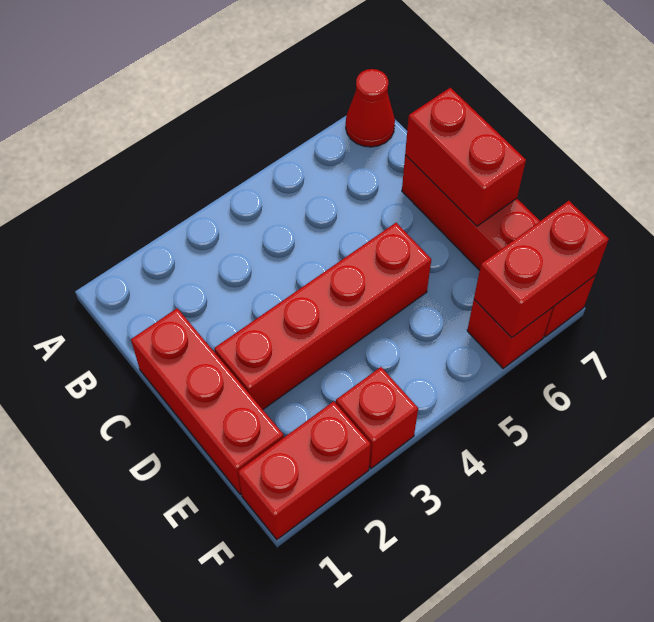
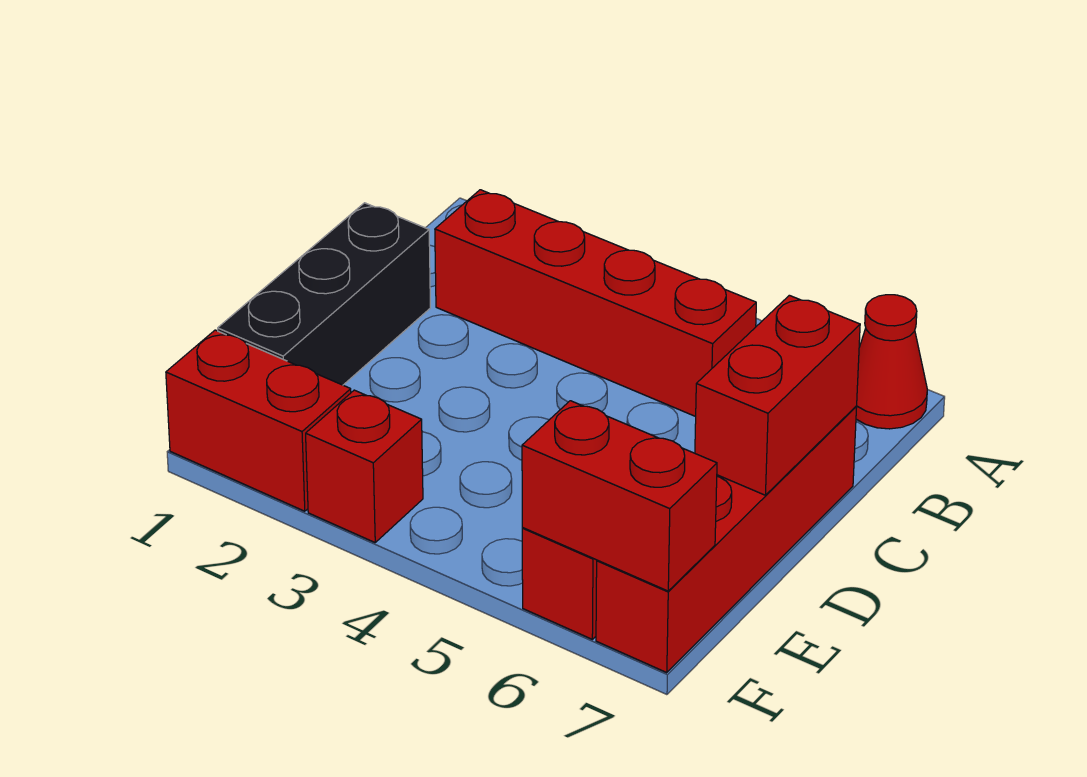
red 1x3 brick [131,308,284,494] -> black 1x3 brick [218,203,430,385]
red 1x4 brick [214,223,431,409] -> red 1x4 brick moved to [435,190,756,417]

